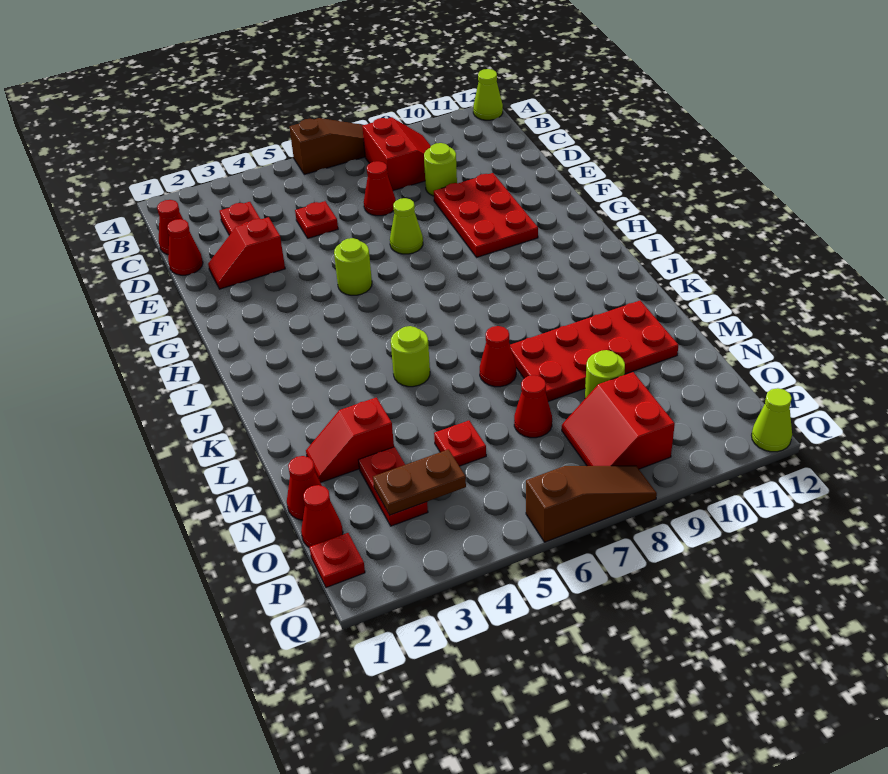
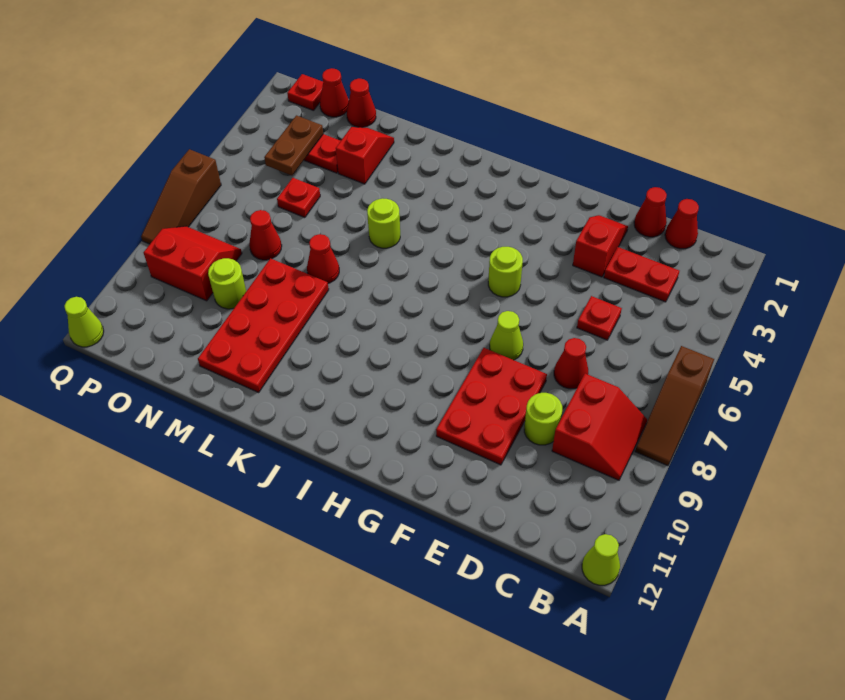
red 2x2 slope [362,117,431,191] -> red 2x2 slope turned to [552,374,647,480]
red 2x3 plate [434,173,538,257] -> red 2x3 plate turned to [436,348,547,465]

